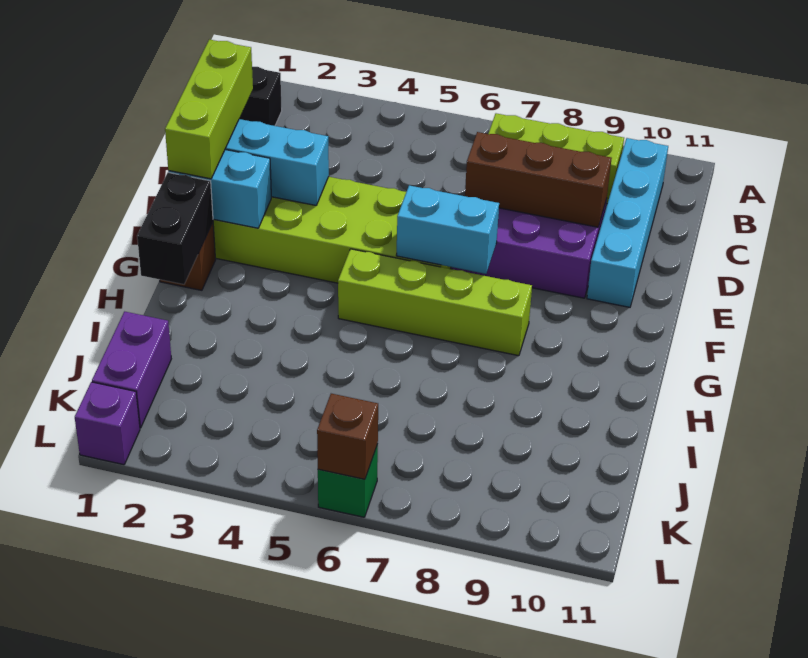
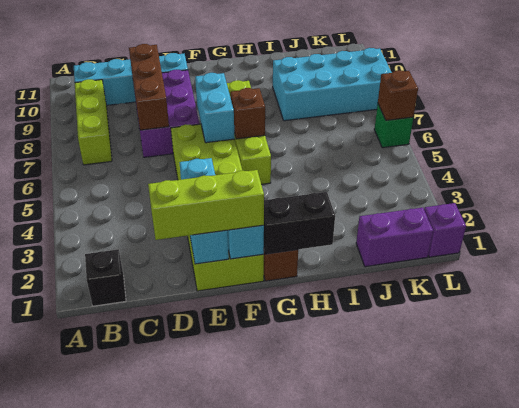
none -> brown 1x1 brick [230,88,265,139]
none -> cyan 2x4 brick [273,48,392,121]

